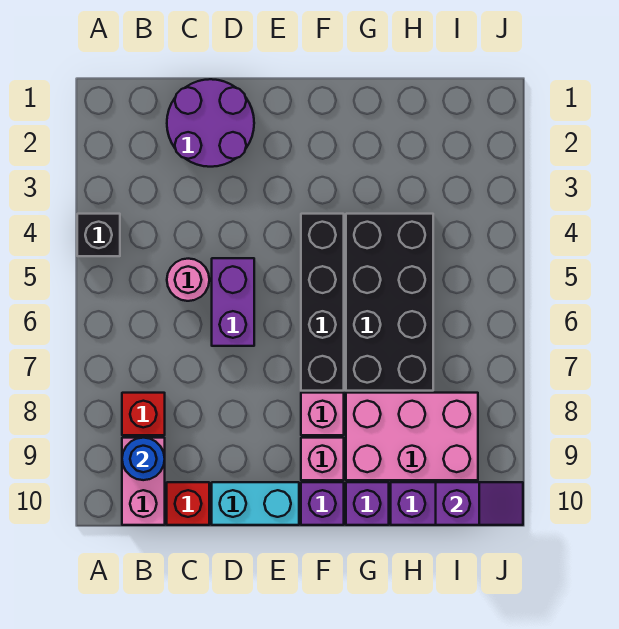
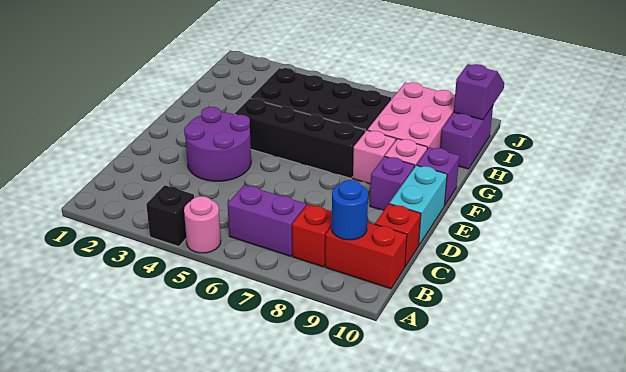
pink 1x2 brick [122,438,165,525] -> red 1x2 brick [325,222,407,289]
purple 2x2 round brick [167,79,254,167] -> purple 2x2 round brick moved to [184,107,251,181]
pink 1x1 round brick [167,259,209,301] -> pink 1x1 round brick moved to [184,196,221,253]
purple 1x2 brick [212,258,254,346] -> purple 1x2 brick moved to [227,185,306,256]
purple 1x1 brick [346,482,389,525] -> purple 1x1 brick moved to [370,156,415,211]

